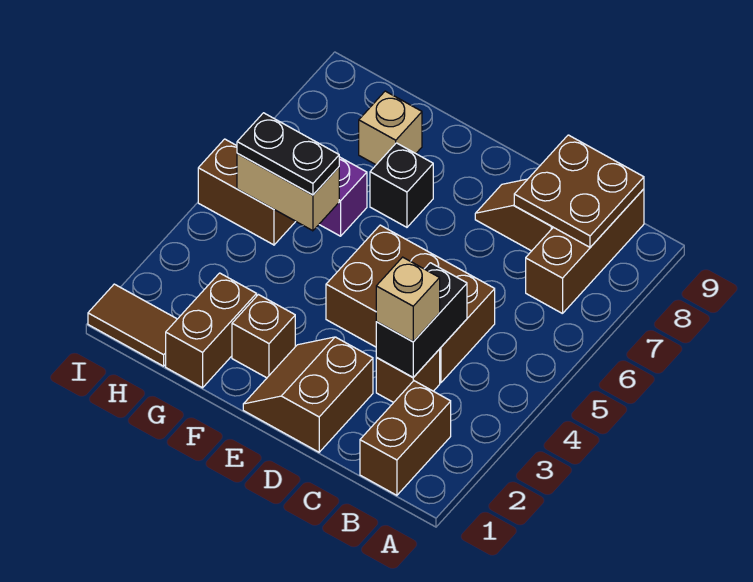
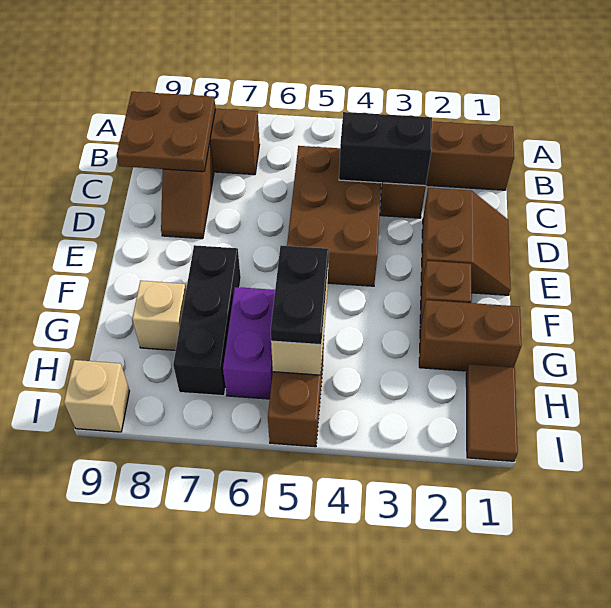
tan 1x1 brick [376,257,440,342] -> tan 1x1 brick moved to [64,360,129,432]
brown 2x2 slope [243,337,373,452] -> brown 2x2 slope turned to [421,188,511,295]
black 1x1 brick [370,143,433,227] -> black 1x3 brick [173,245,241,396]

